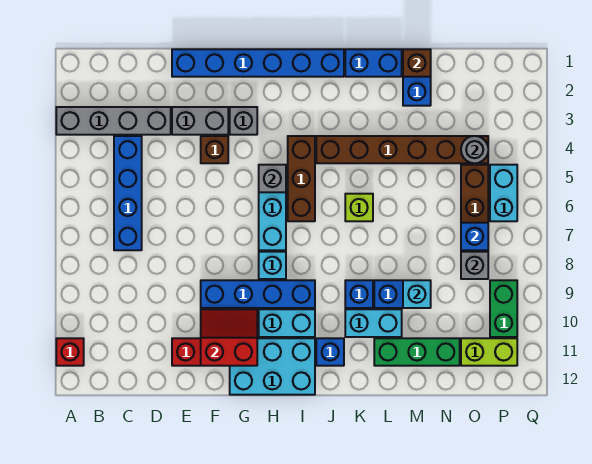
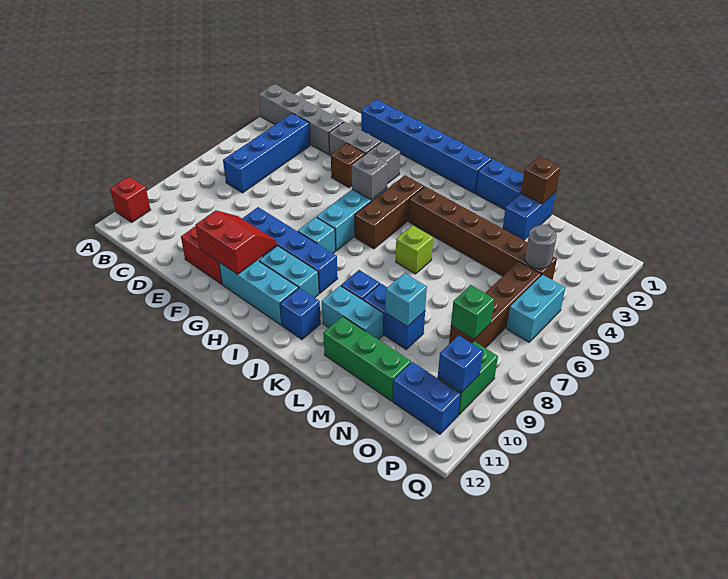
cyan 2x3 brick [230,338,315,395] -> cyan 1x3 brick [219,260,298,325]
blue 1x1 brick [461,223,488,250] -> blue 1x1 brick moved to [438,335,483,392]
grey 1x1 brick [461,252,488,279] -> green 1x1 brick [451,285,494,339]
lime 1x2 brick [461,338,517,366] -> blue 1x2 brick [393,362,461,434]

